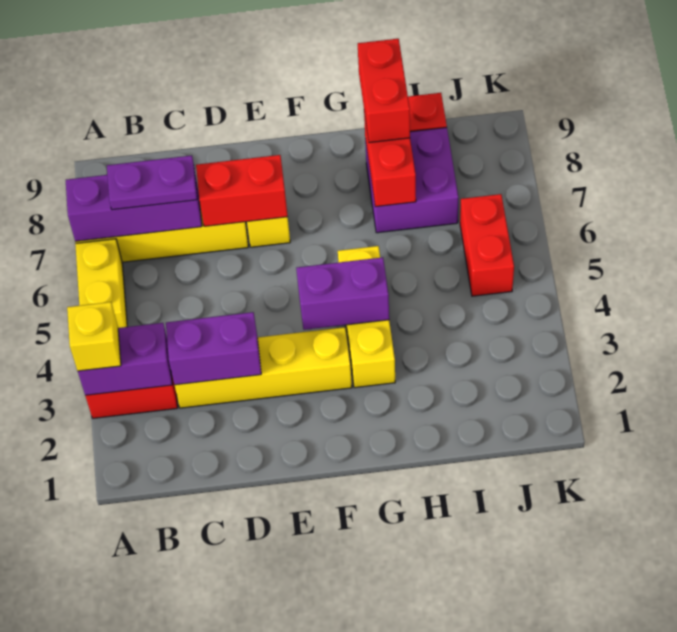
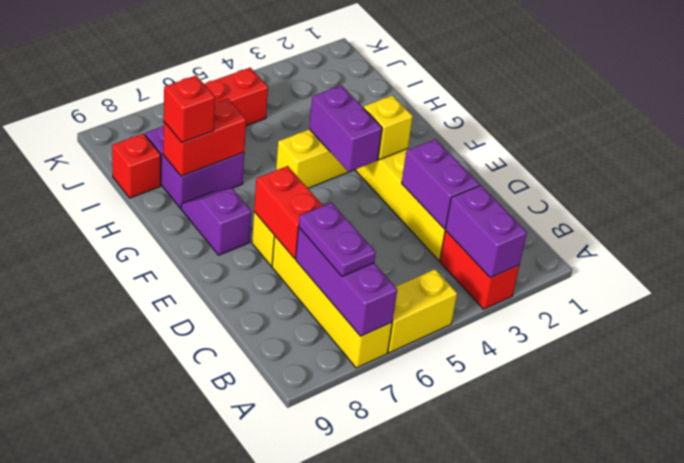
yellow 1x1 brick [67,302,121,371] -> yellow 1x1 brick moved to [363,95,413,160]
none -> purple 1x2 slope [181,188,252,255]
red 1x2 brick [358,39,410,143] -> red 1x1 brick [164,76,215,142]

